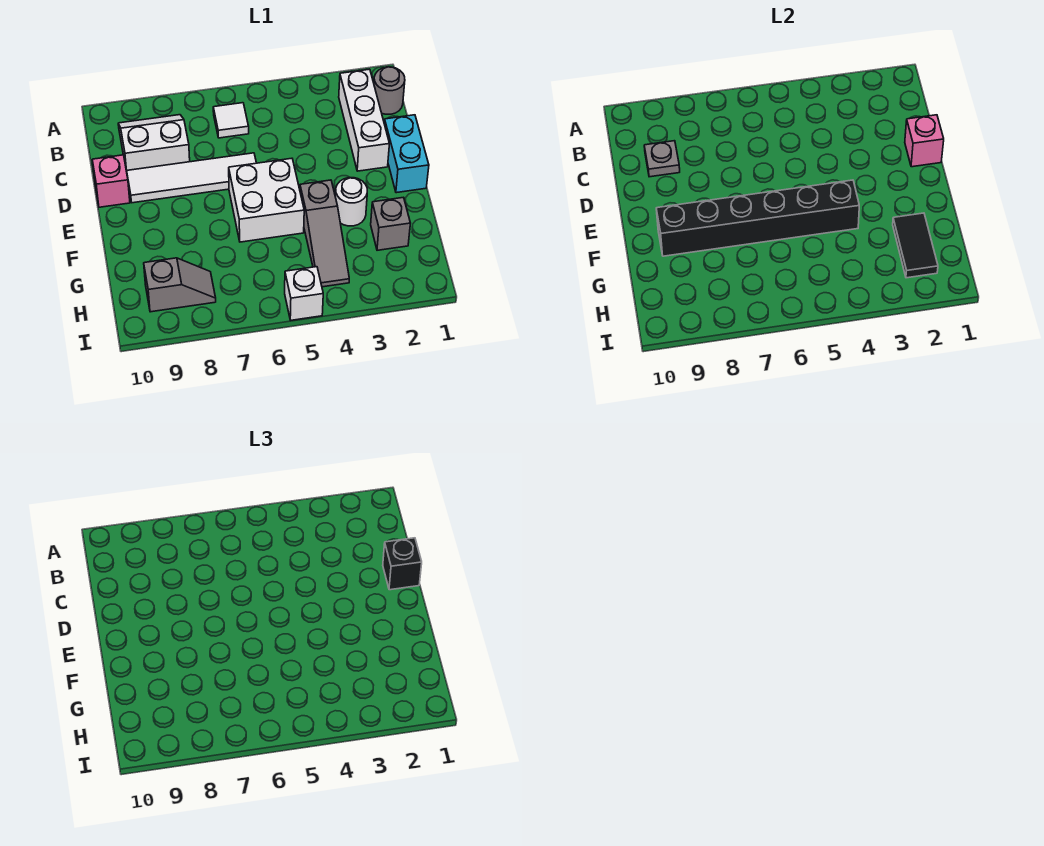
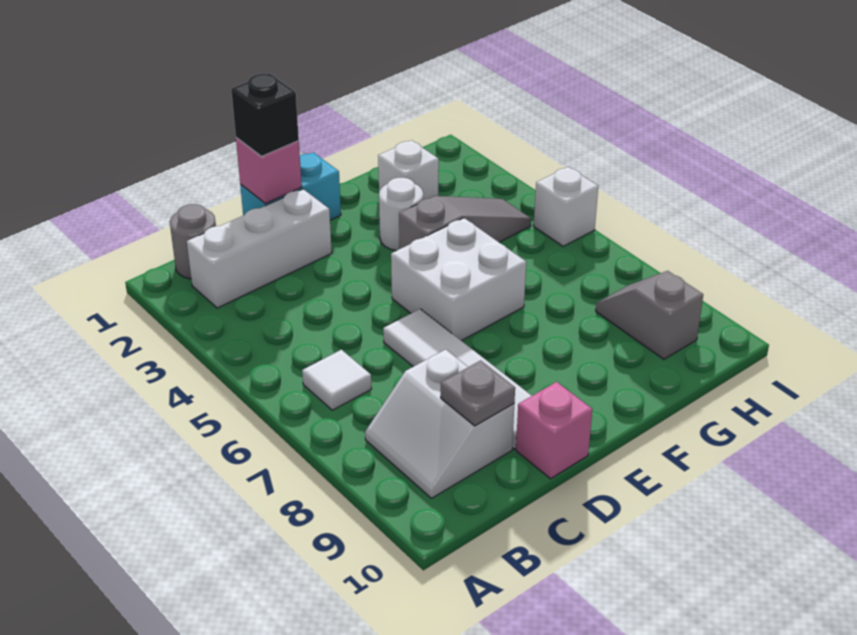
black 1x6 brick [656,180,859,256] -> none
grey 1x1 brick [371,197,410,250] -> white 1x1 brick [378,140,439,199]
black 1x2 tile [893,213,938,278] -> none

